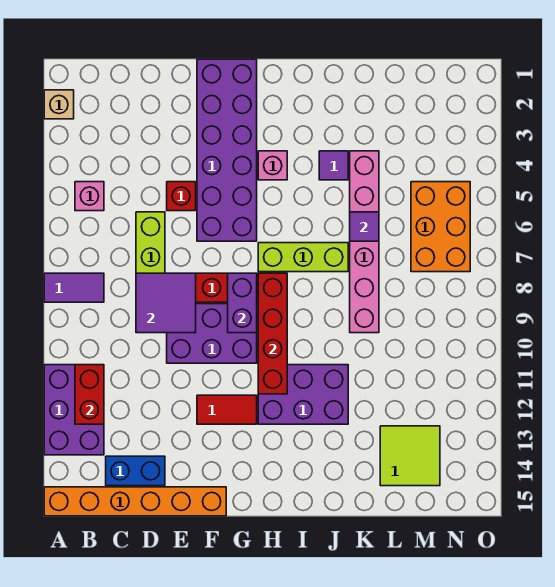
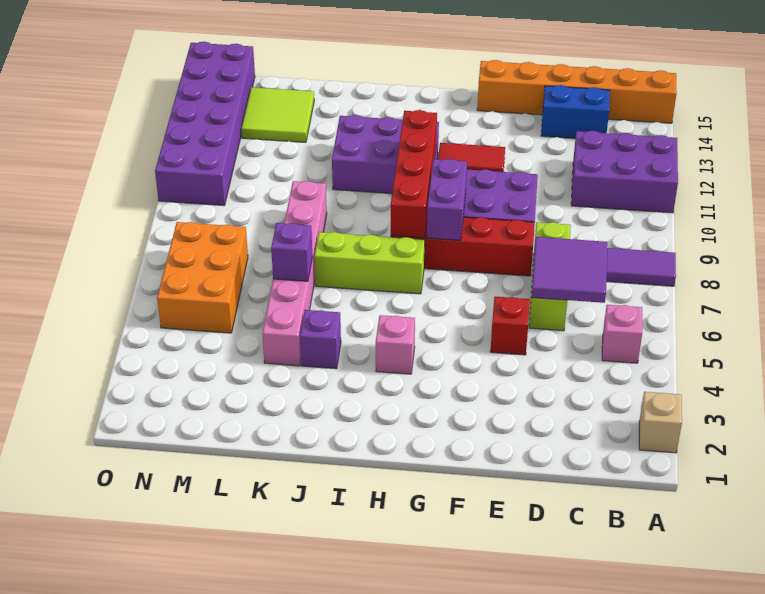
purple 2x3 brick [44,365,104,455] -> purple 2x3 brick turned to [571,131,678,213]
red 1x2 brick [75,365,104,424] -> none
purple 2x2 tile [136,273,196,333] -> purple 2x2 tile moved to [532,237,607,303]
purple 2x6 brick [197,59,257,241] -> purple 2x6 brick moved to [155,42,255,206]
purple 1x1 tile [319,151,348,180] -> purple 1x1 brick [300,310,341,369]
purple 1x1 tile [350,212,379,241] -> purple 1x1 brick [271,223,312,281]

